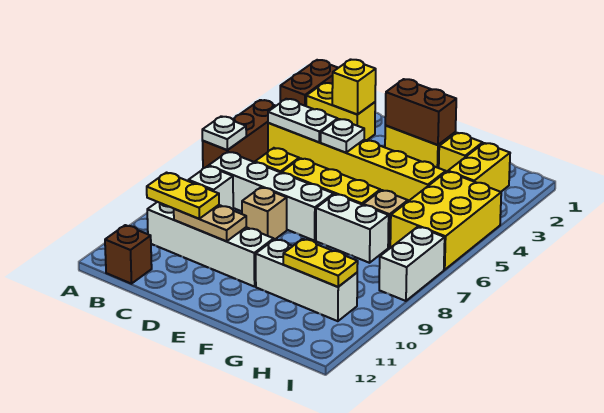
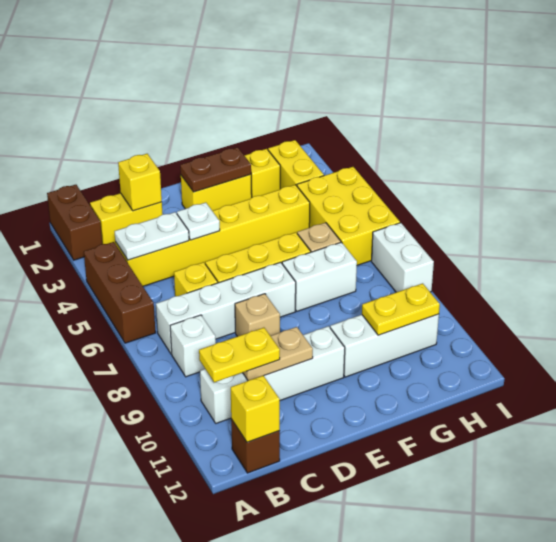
white 1x1 plate [202,116,246,150] -> none
none -> yellow 1x1 brick [231,375,280,442]
brown 1x2 brick [385,79,456,145] -> brown 1x2 plate [180,147,251,192]

